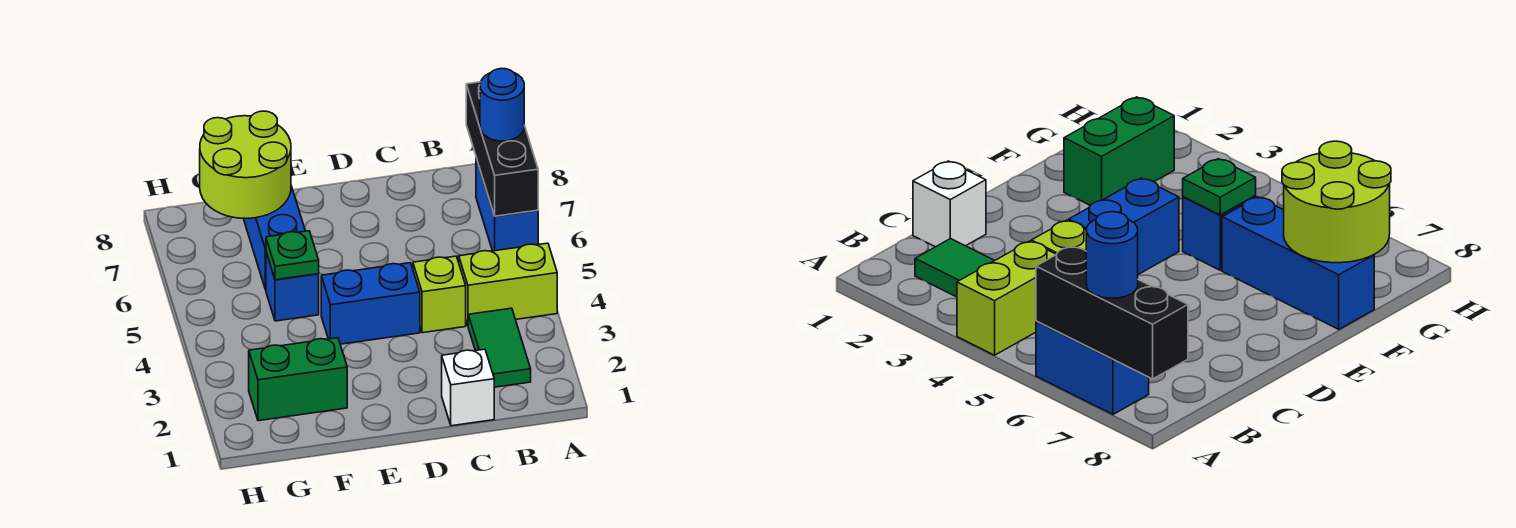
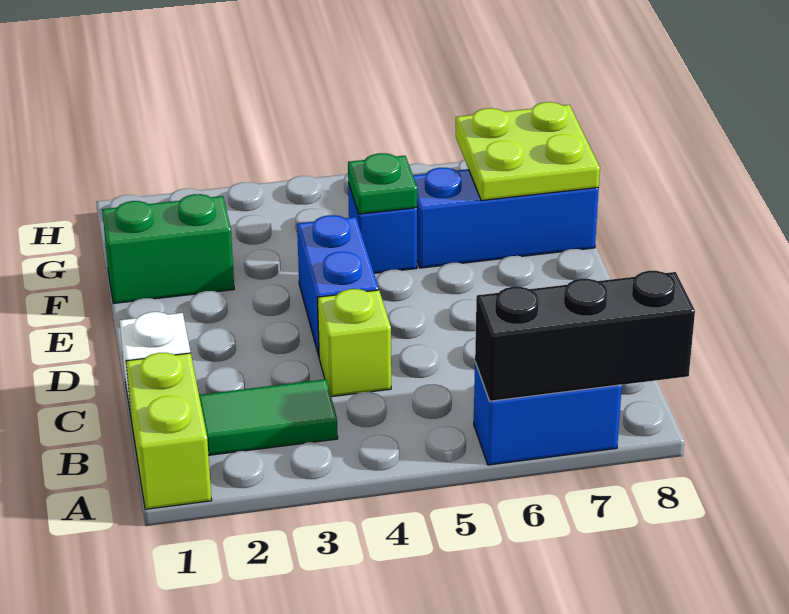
lime 1x2 brick [459,243,557,325] -> lime 1x2 brick moved to [126,353,212,509]
blue 1x1 round brick [480,69,524,141] -> none
green 1x2 brick [249,338,347,421] -> green 1x2 brick turned to [102,194,234,303]
lime 2x2 round brick [200,111,291,218] -> lime 2x2 plate [456,102,600,201]

